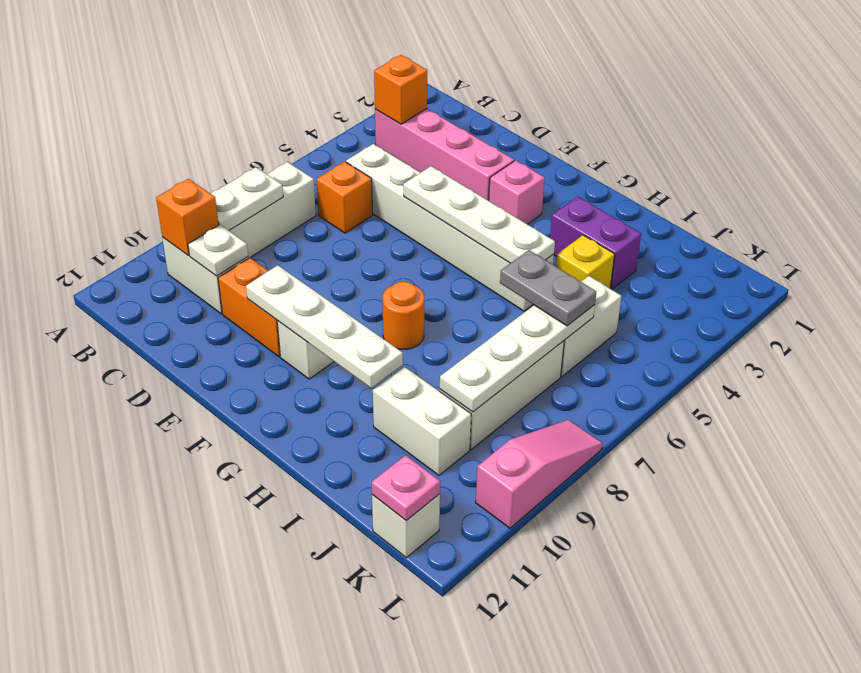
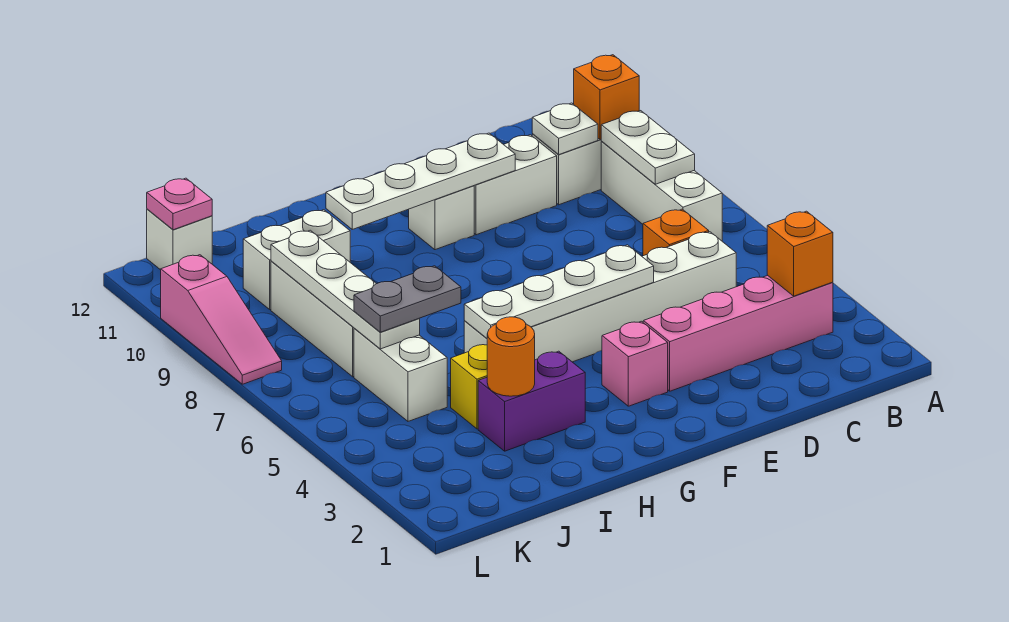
orange 1x2 brick [218,258,280,357] -> white 1x2 brick [474,135,557,235]
orange 1x1 round brick [382,282,424,349] -> orange 1x1 round brick moved to [487,317,535,396]

